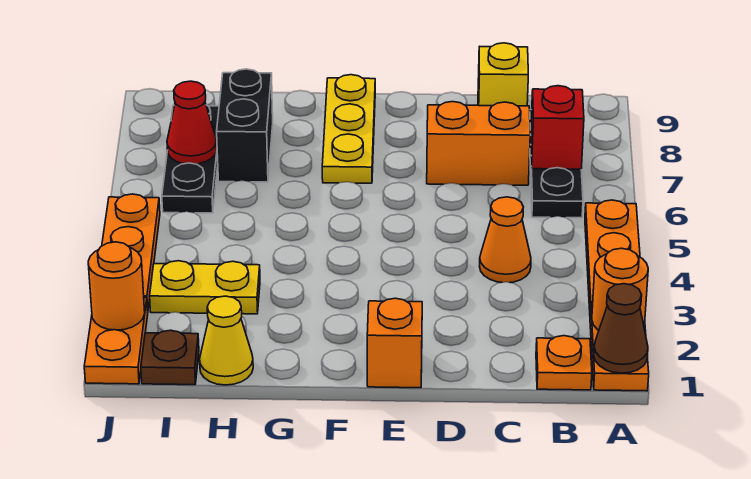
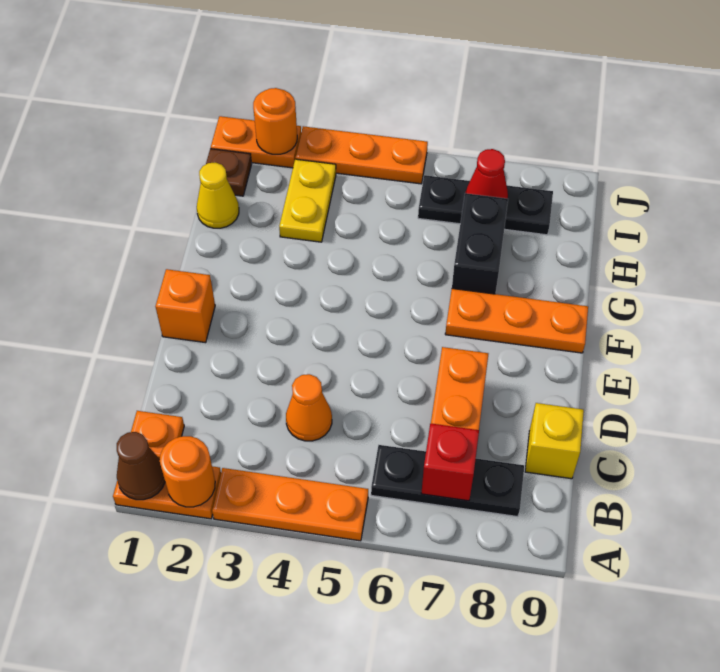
yellow 1x3 plate [322,75,375,183] -> orange 1x3 plate [445,289,588,353]
black 1x2 brick [217,69,273,182] -> black 1x2 brick turned to [452,193,508,294]

